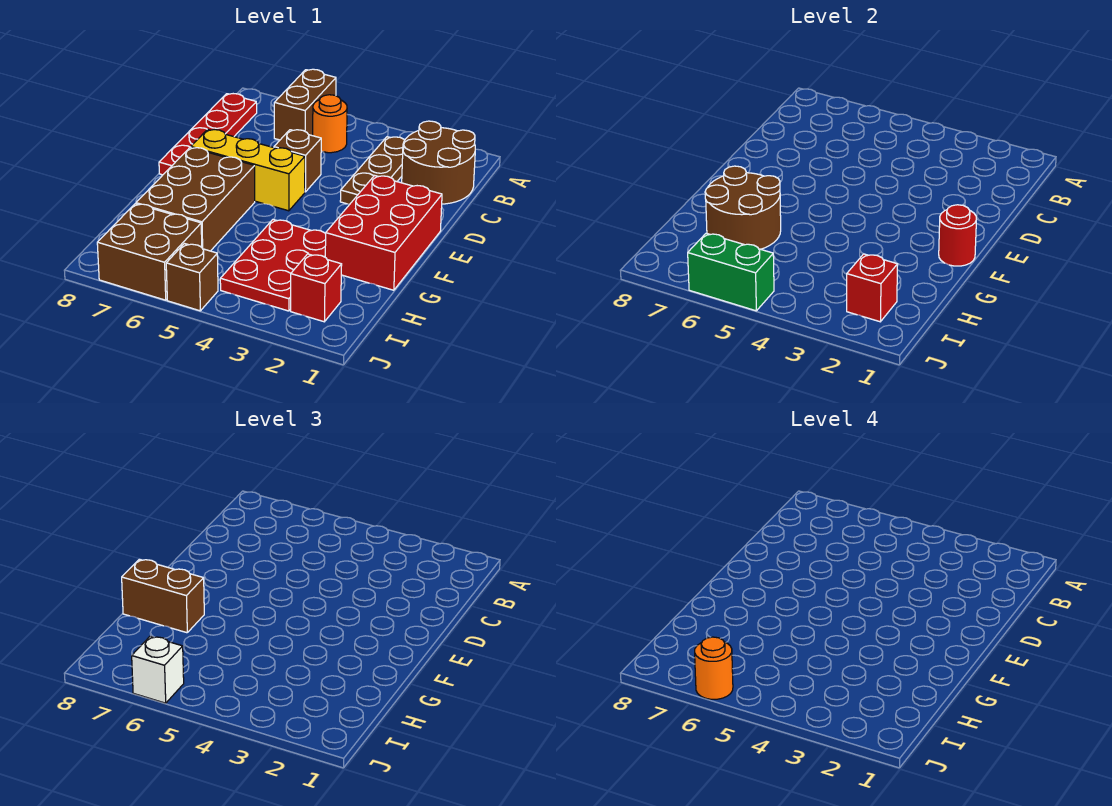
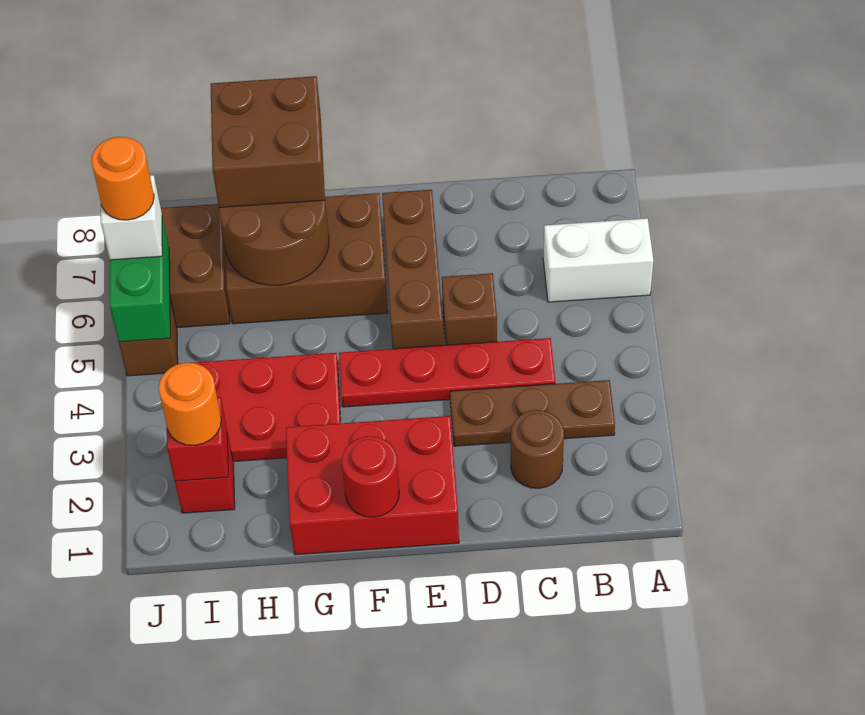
brown 1x2 brick [274,69,336,140] -> white 1x2 brick [543,218,653,302]
brown 2x2 round brick [402,121,475,204] -> brown 1x1 round brick [511,410,564,488]
orange 1x1 round brick [313,95,347,153] -> orange 1x1 round brick moved to [159,363,221,445]
red 1x4 plate [159,94,257,175] -> red 1x4 plate moved to [339,338,555,407]
yellow 1x3 brick [191,129,305,211] -> brown 1x3 brick [382,190,444,349]
brown 1x2 brick [122,559,204,633] -> brown 2x2 brick [211,76,325,207]

